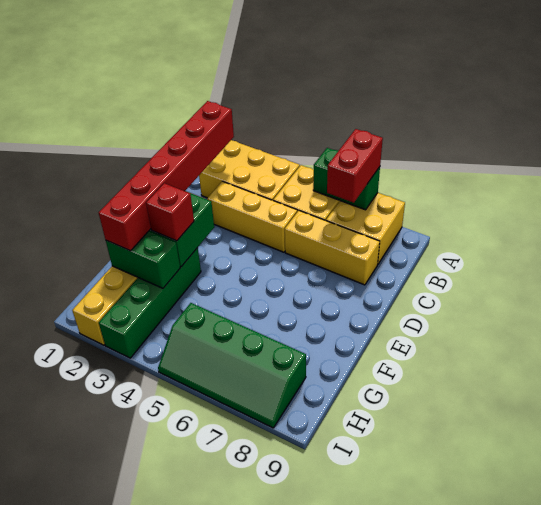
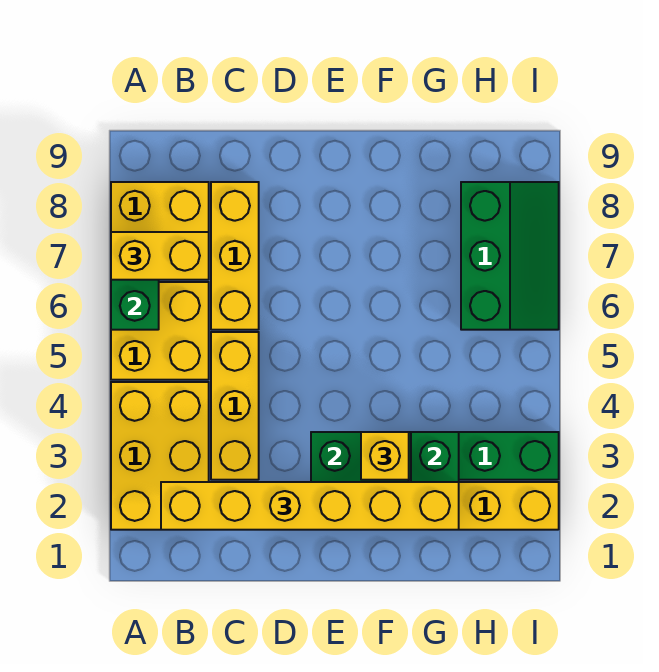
red 1x2 brick [327,129,383,203] -> yellow 1x2 brick [111,232,209,280]
red 1x6 brick [99,101,234,251] -> yellow 1x6 brick [161,482,459,530]
red 1x1 brick [146,183,194,241] -> yellow 1x1 brick [361,432,409,480]
green 2x4 slope [158,303,306,428] -> green 2x3 slope [461,182,559,330]

